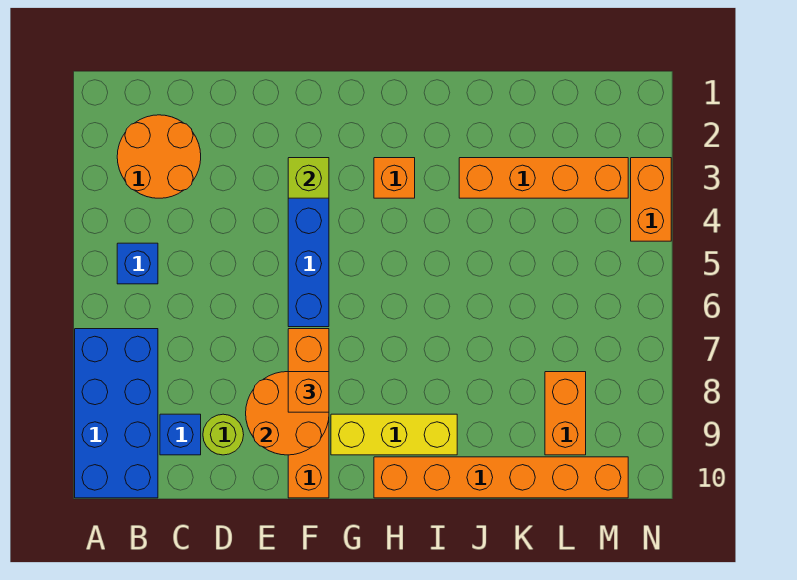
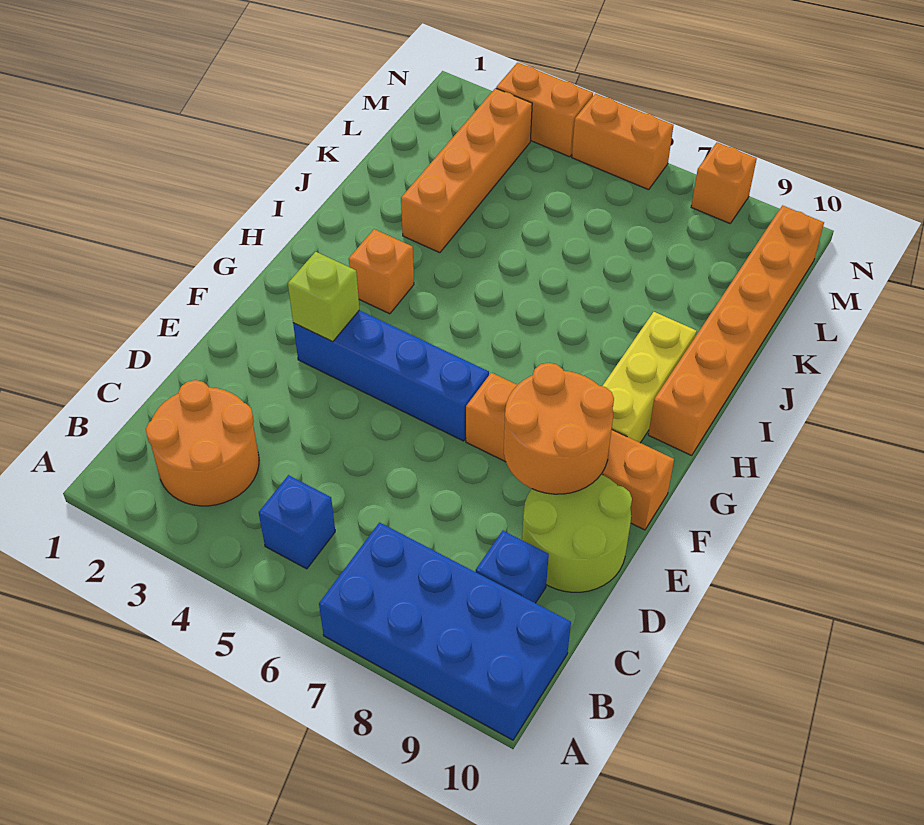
lime 1x1 round brick [203,414,244,455] -> lime 2x2 round brick [522,474,632,592]
orange 1x1 brick [288,372,329,412] -> orange 1x1 brick moved to [691,142,757,223]
orange 1x2 brick [545,372,586,455] -> orange 1x2 brick moved to [572,94,674,190]

